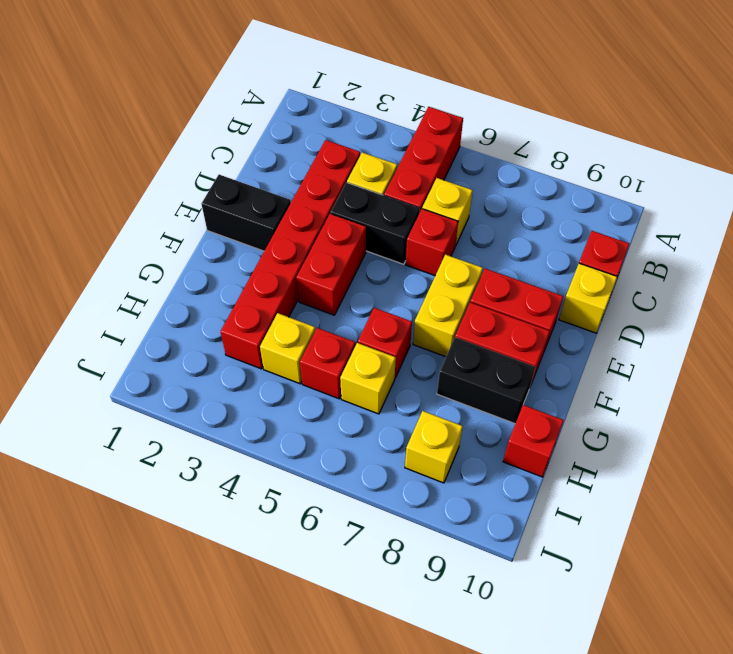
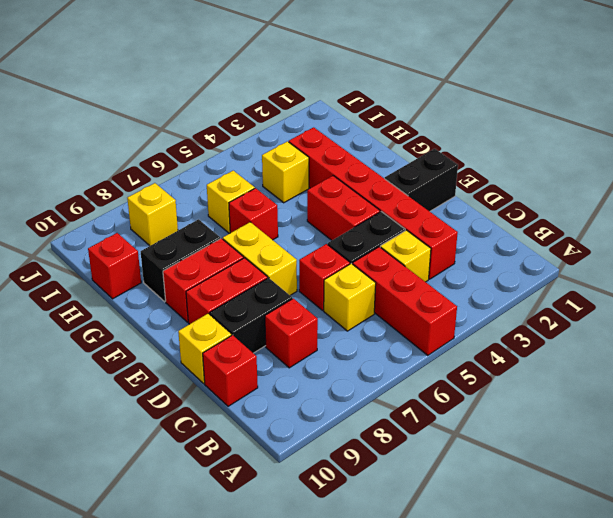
none -> black 1x2 brick [210,278,292,353]
red 1x1 brick [300,328,355,399] -> red 1x1 brick moved to [265,298,318,368]

